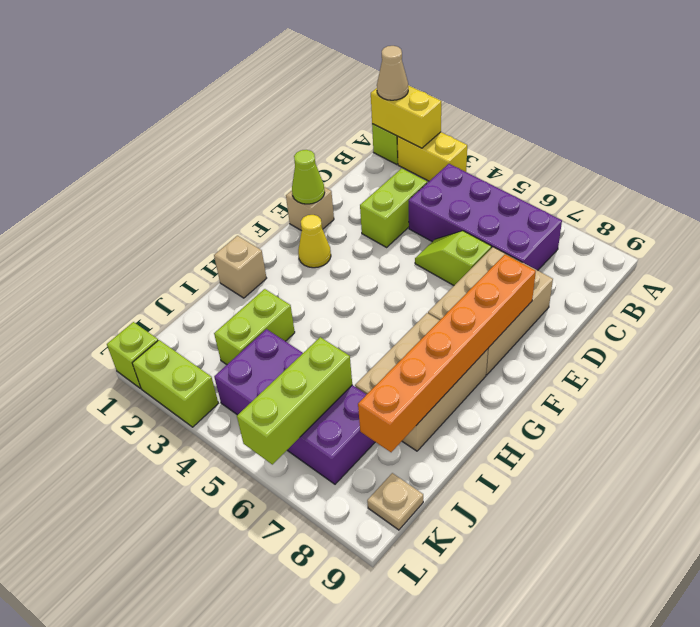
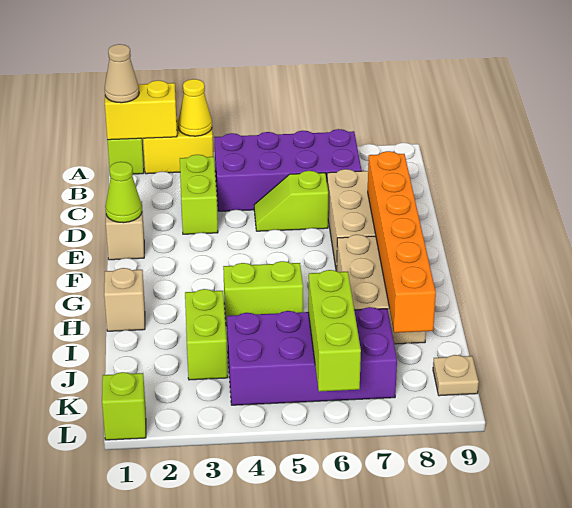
yellow 1x1 cone [298,215,331,268] -> yellow 1x1 cone moved to [178,79,212,136]
lime 1x2 brick [132,340,218,427] -> lime 1x2 brick moved to [223,261,303,326]

